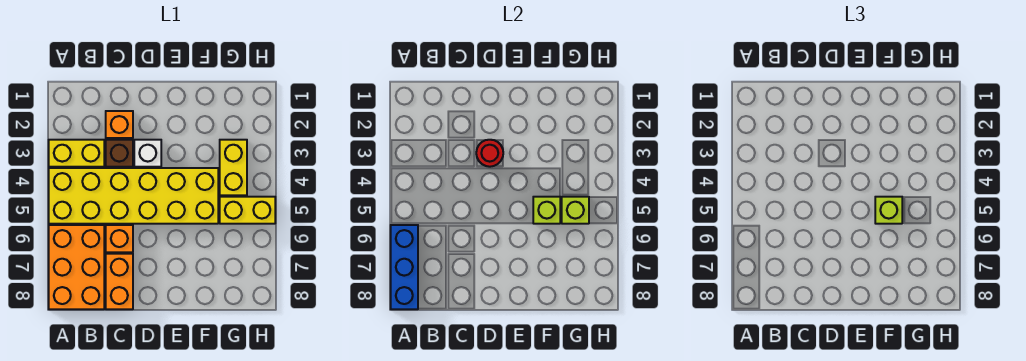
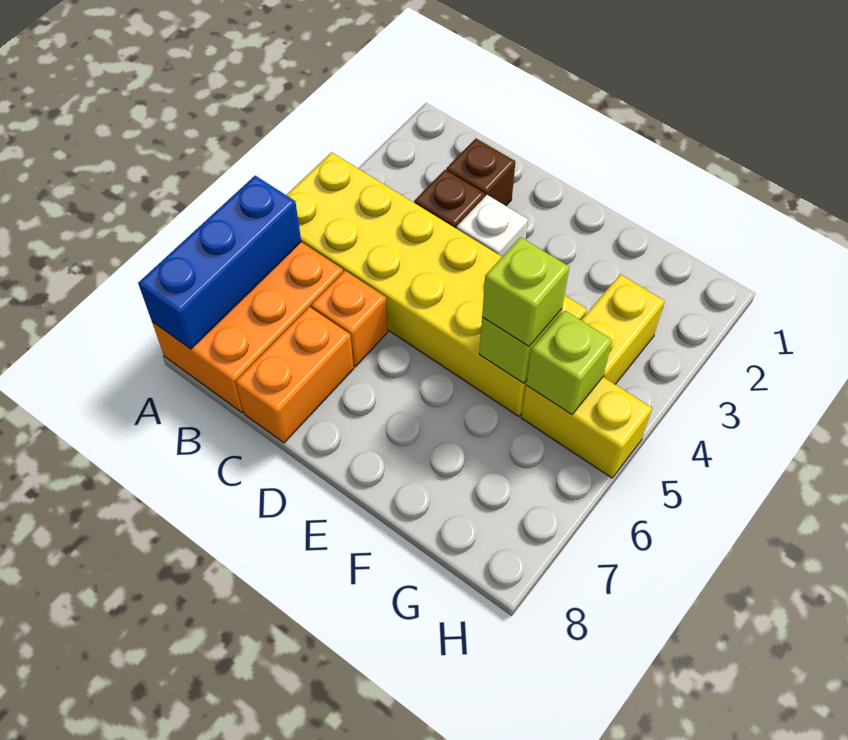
yellow 1x2 brick [49,140,104,167] -> none
orange 1x1 brick [106,111,133,138] -> brown 1x1 brick [446,139,515,206]
red 1x1 round brick [476,140,503,167] -> none

